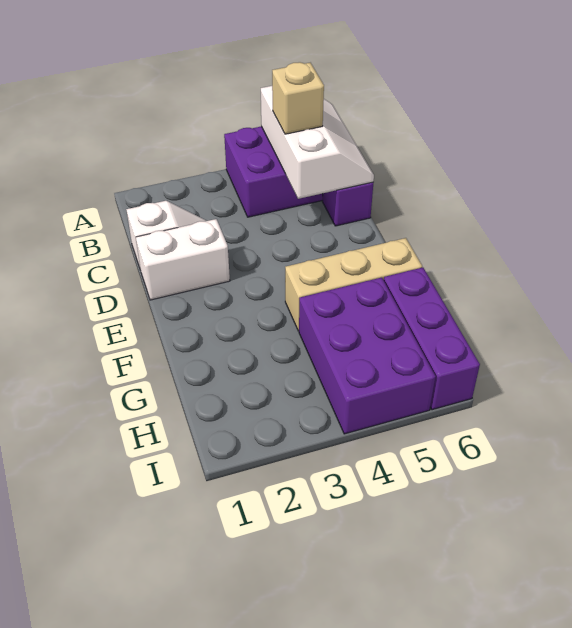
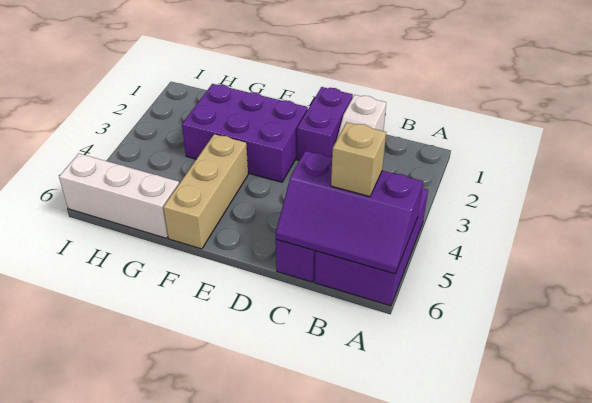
white 2x3 slope [261,86,374,199] -> purple 2x3 slope [276,151,423,274]
white 1x2 brick [136,219,230,300] -> purple 1x2 brick [297,87,353,160]
purple 2x3 brick [299,277,436,434] -> purple 2x3 brick moved to [182,84,308,182]
purple 1x3 brick [384,267,480,410] -> white 1x3 brick [59,154,179,238]

